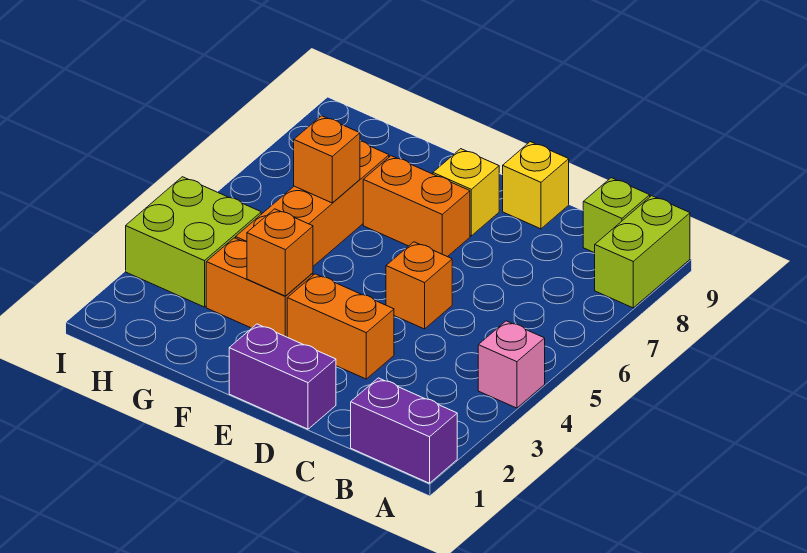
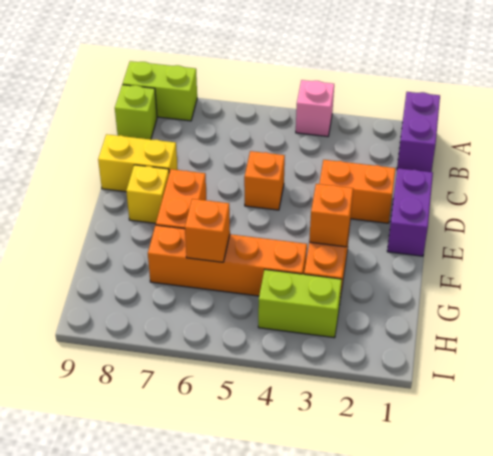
orange 1x2 brick [287,274,394,379] -> orange 1x2 brick turned to [319,160,396,223]
yellow 1x1 brick [503,142,569,229] -> yellow 1x2 brick [98,134,178,192]
lime 2x2 brick [126,177,261,307] -> lime 1x2 brick [258,270,342,338]

